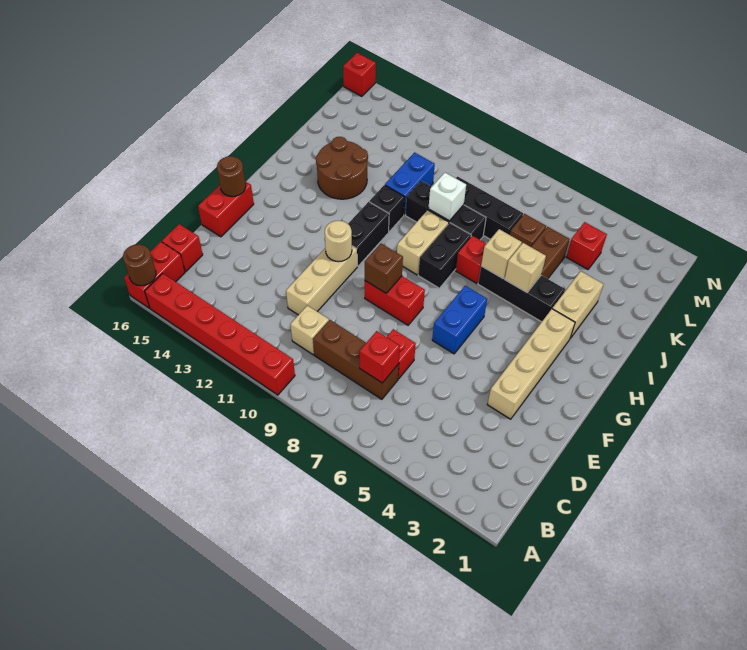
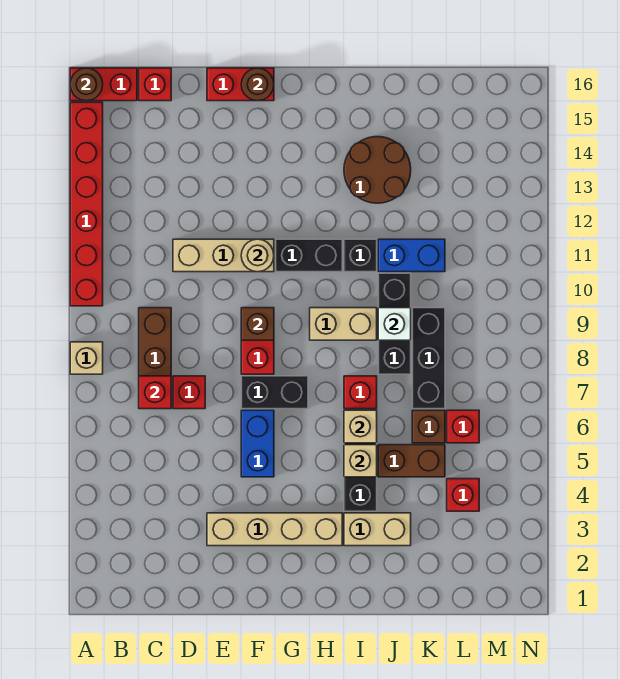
tan 1x1 brick [290,305,329,355] -> tan 1x1 brick moved to [70,342,103,374]
blue 1x2 brick [432,286,487,354] -> blue 1x2 brick turned to [241,410,274,477]
black 1x2 brick [418,223,471,288] -> black 1x2 brick moved to [241,376,308,409]
red 1x1 brick [343,53,376,96] -> red 1x1 brick moved to [447,410,479,443]

